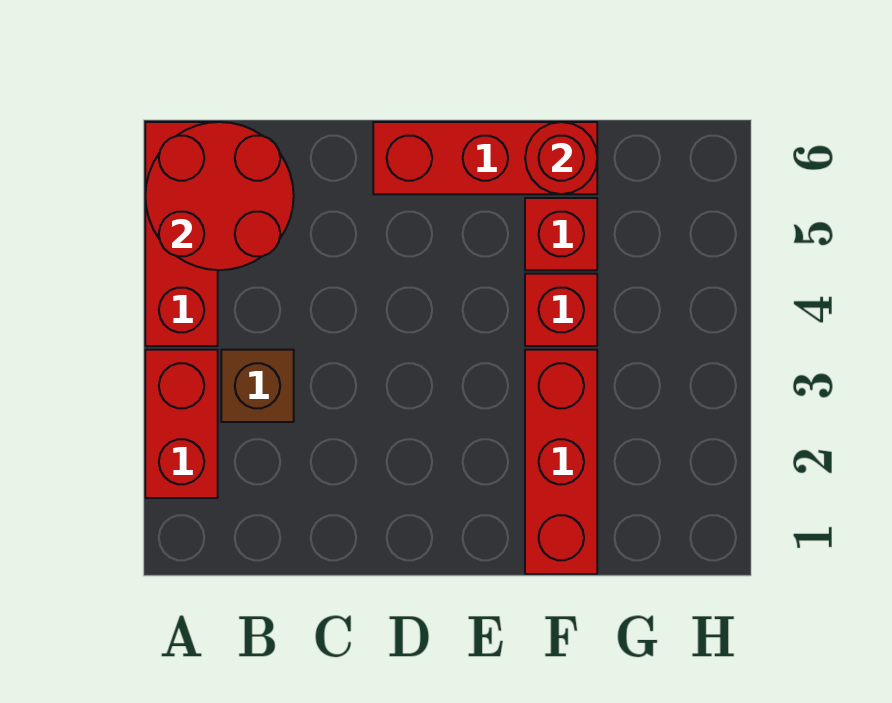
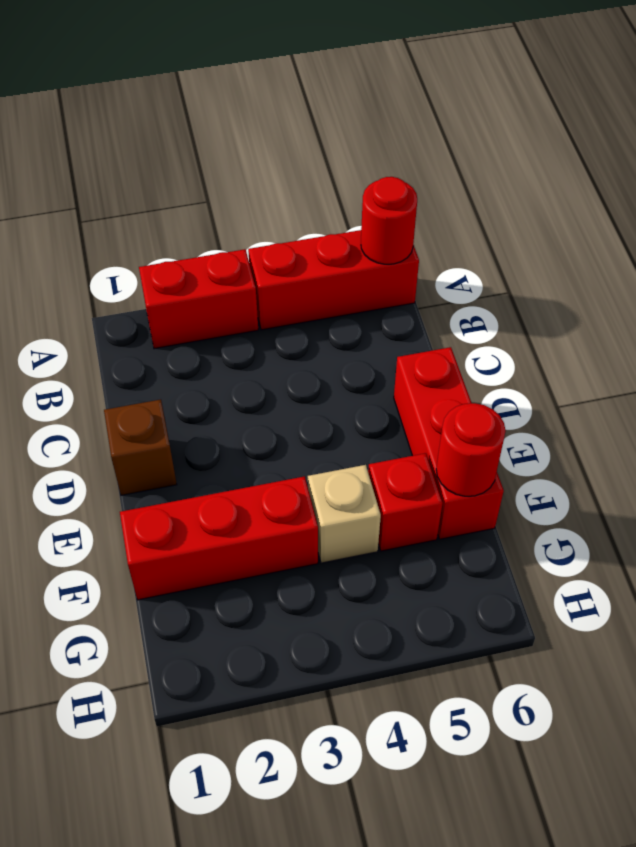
red 2x2 round brick [145,122,294,270] -> red 1x1 round brick [361,177,417,264]
brown 1x1 brick [221,350,294,422] -> brown 1x1 brick moved to [104,400,177,495]
red 1x1 brick [525,274,597,346] -> tan 1x1 brick [308,465,381,563]

